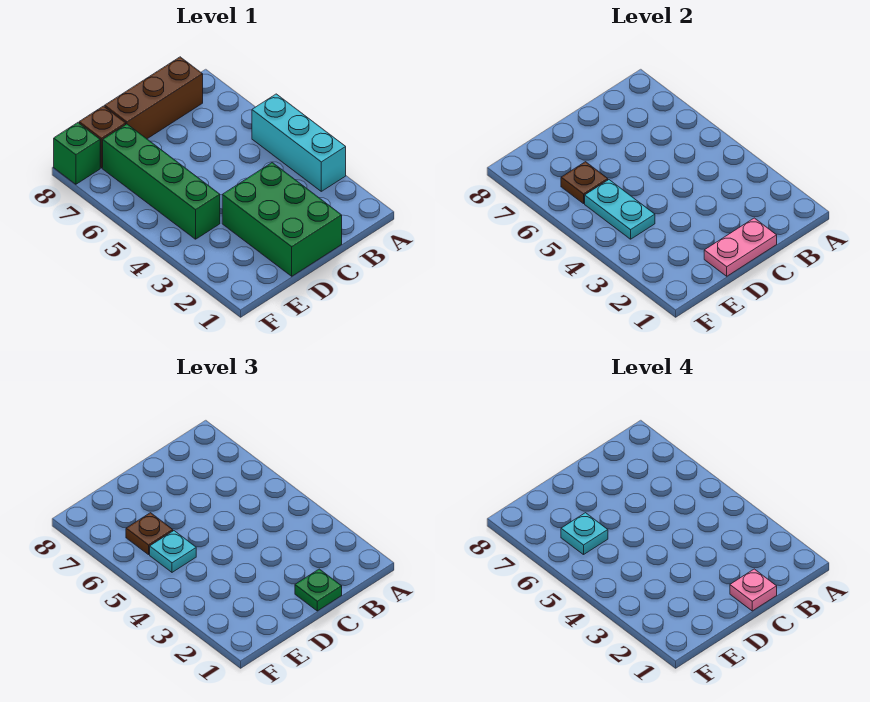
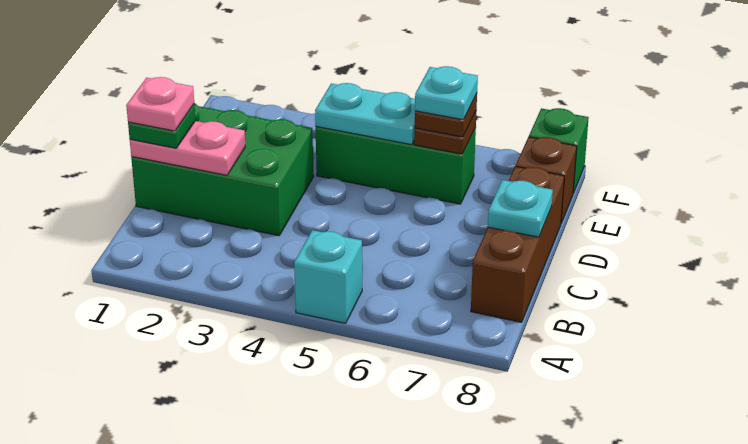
cyan 1x3 brick [252,94,346,191] -> cyan 1x1 brick [294,230,362,323]
pink 1x2 plate [704,218,777,276] -> pink 1x2 plate turned to [130,121,245,175]
green 1x4 brick [103,124,220,239] -> green 1x3 brick [316,127,476,204]
cyan 1x1 plate [150,531,196,572] -> cyan 1x1 plate moved to [488,180,553,237]

